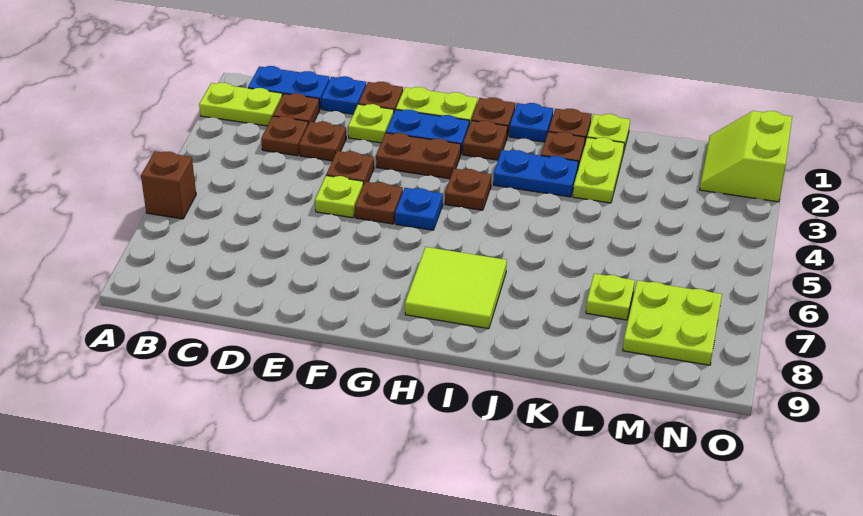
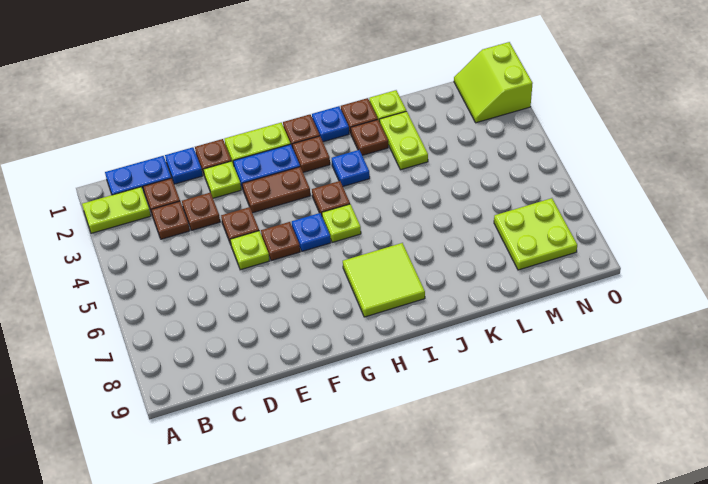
brown 1x1 brick [141,151,196,219] -> none
blue 1x2 plate [493,150,578,197] -> blue 1x1 plate [332,150,370,186]
lime 1x1 plate [586,274,635,320] -> lime 1x1 plate moved to [322,204,361,243]

